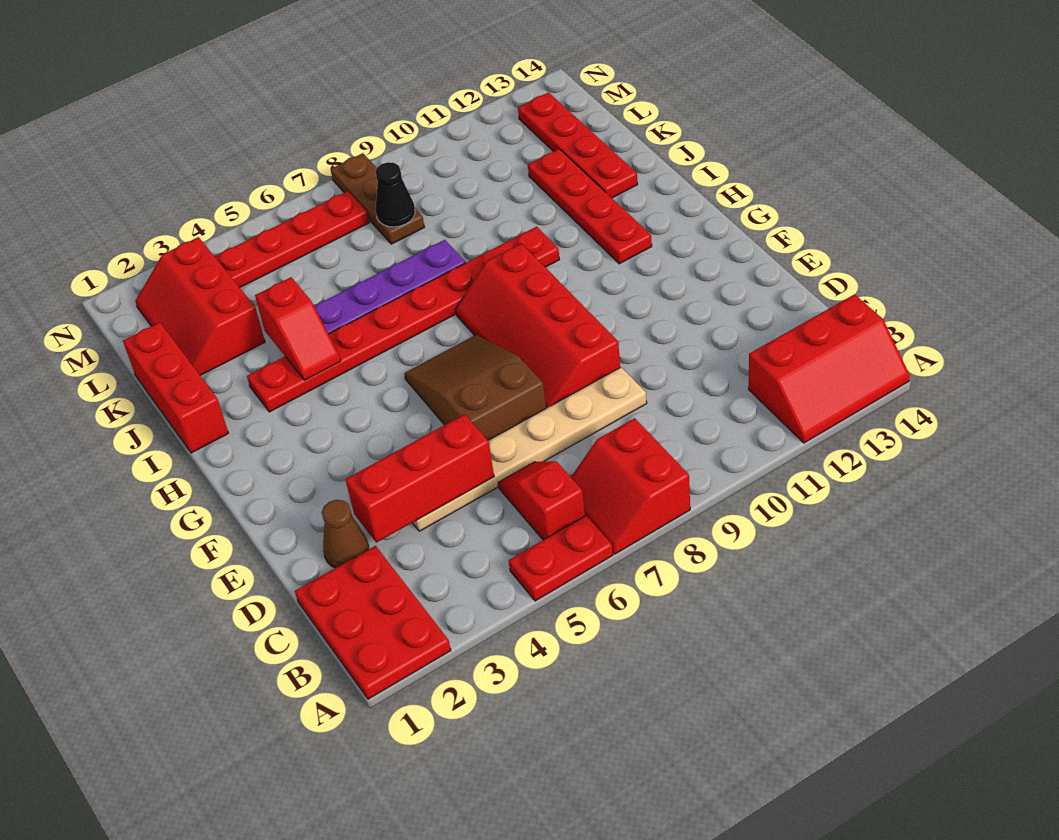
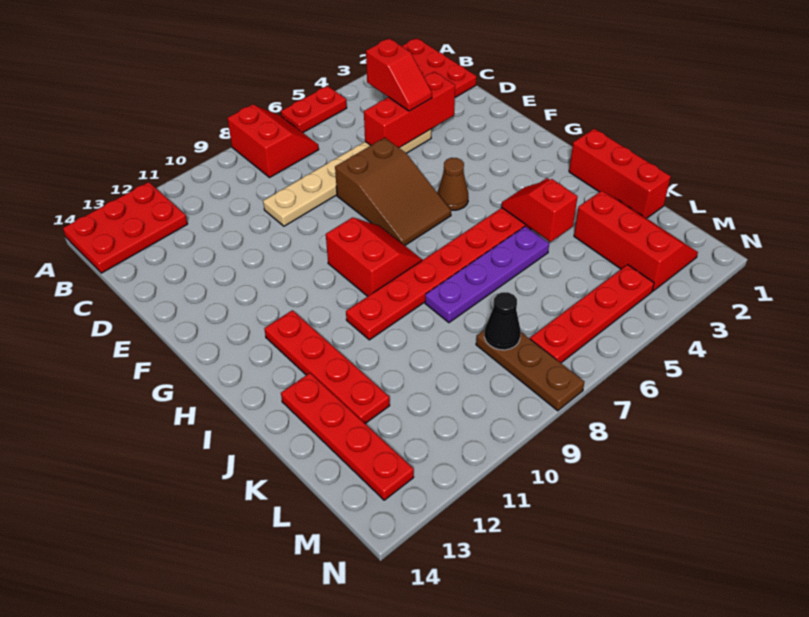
red 2x3 slope [749,294,910,443] -> red 2x3 plate [63,182,187,273]
red 1x2 slope [498,461,585,540] -> red 1x2 slope moved to [366,38,432,111]
brown 1x1 cone [322,500,369,568] -> brown 1x1 cone moved to [437,158,468,210]
red 2x4 slope [456,243,620,408] -> red 2x2 slope [326,217,422,296]

